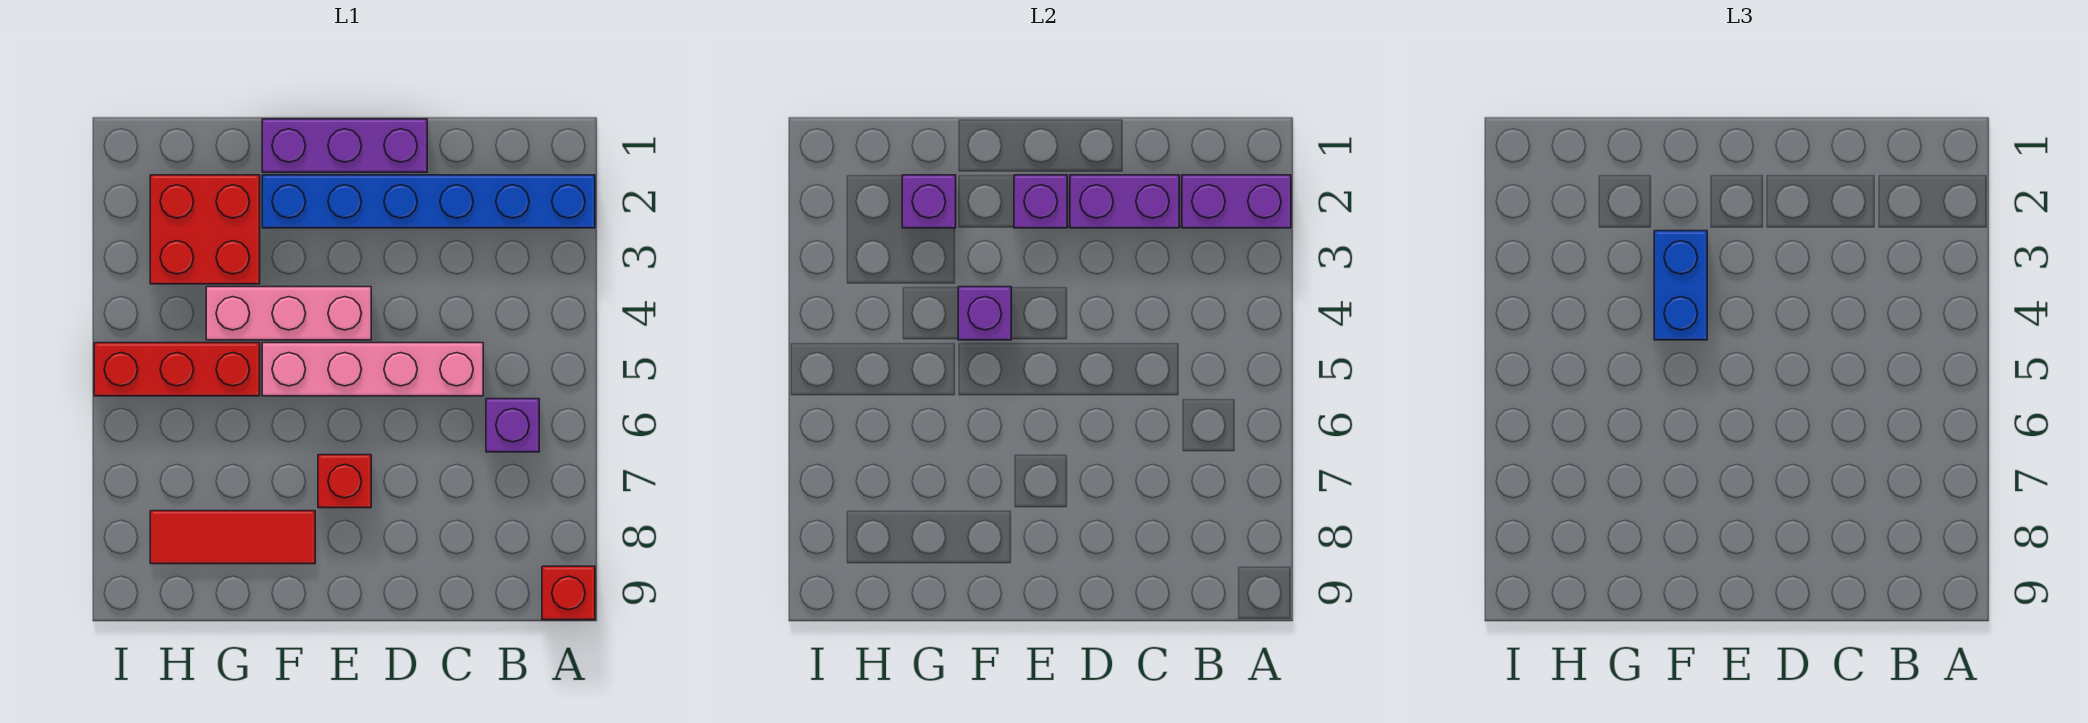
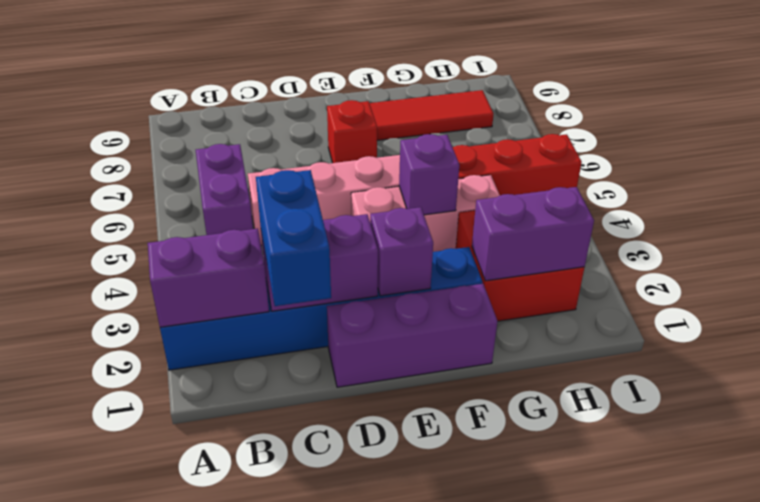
red 1x1 brick [542,566,595,620] -> none
purple 1x1 brick [486,399,539,452] -> purple 1x2 brick [196,144,253,235]
blue 1x2 brick [1654,231,1707,340] -> blue 1x2 brick moved to [256,170,331,306]
purple 1x1 brick [902,175,956,228] -> purple 1x2 brick [472,187,594,281]

